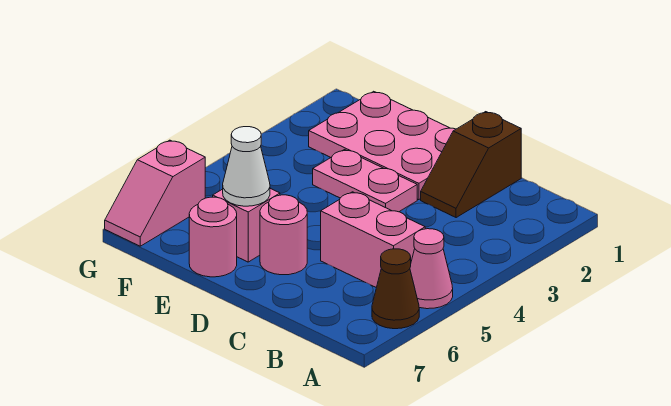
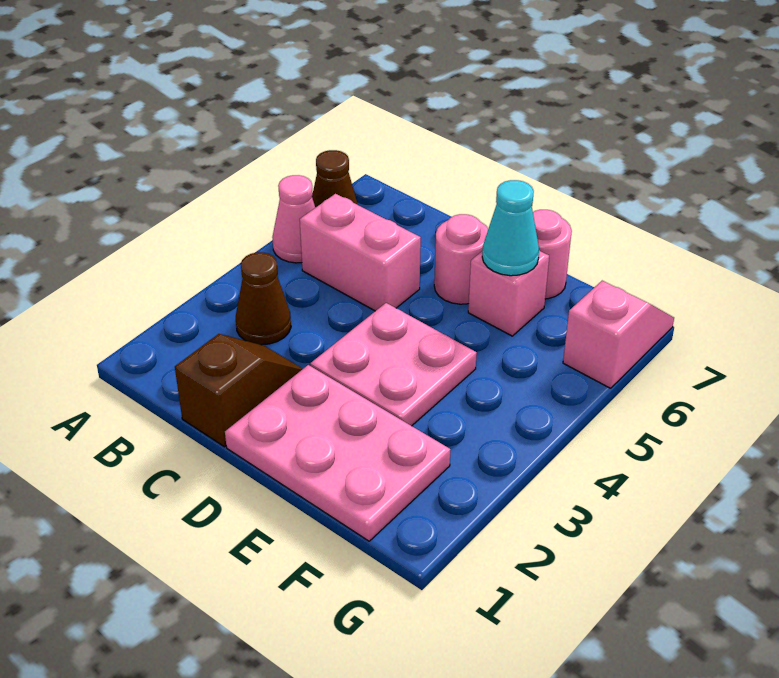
none -> brown 1x1 cone [236,252,291,345]
pink 1x2 plate [313,150,417,212] -> pink 2x2 plate [310,303,477,426]
white 1x1 cone [223,127,270,206] -> cyan 1x1 cone [482,180,539,276]

